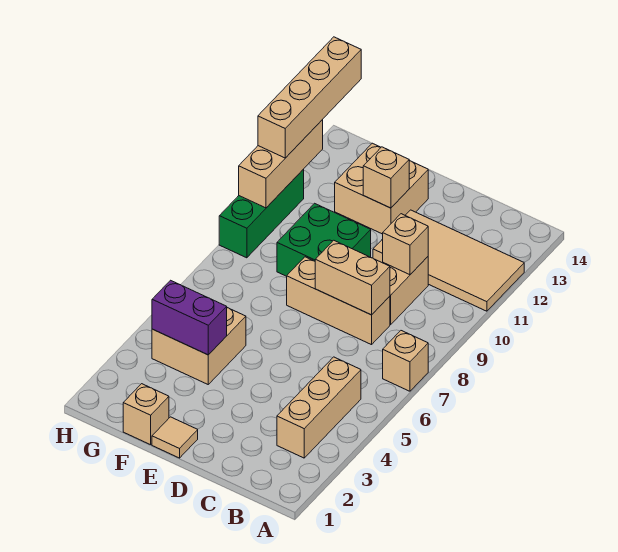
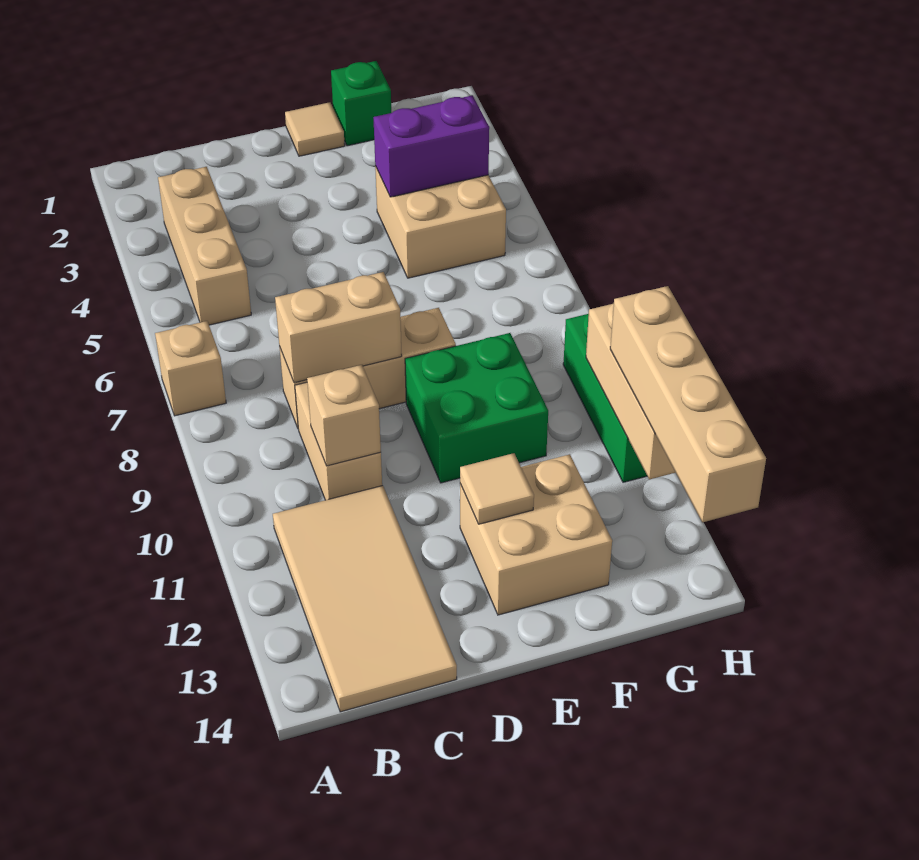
tan 2x4 tile [373,210,524,311] -> tan 2x4 tile turned to [273,486,457,712]
tan 1x1 brick [363,147,409,208] -> tan 1x1 tile [460,453,534,524]
tan 1x1 brick [123,384,169,445] -> green 1x1 brick [331,61,391,146]

